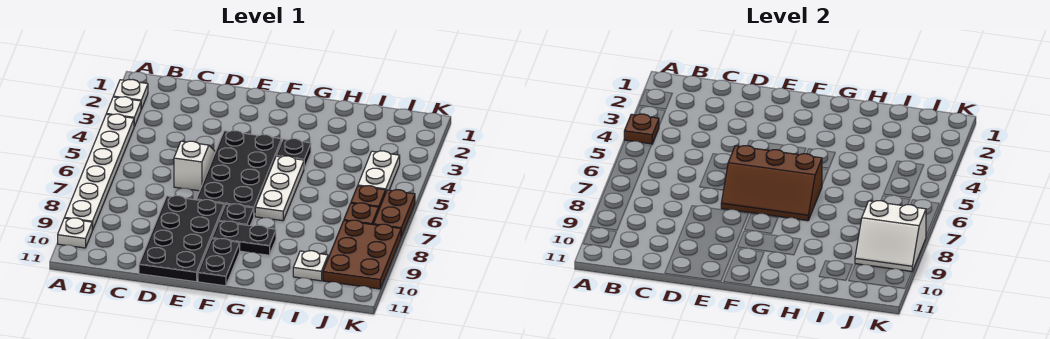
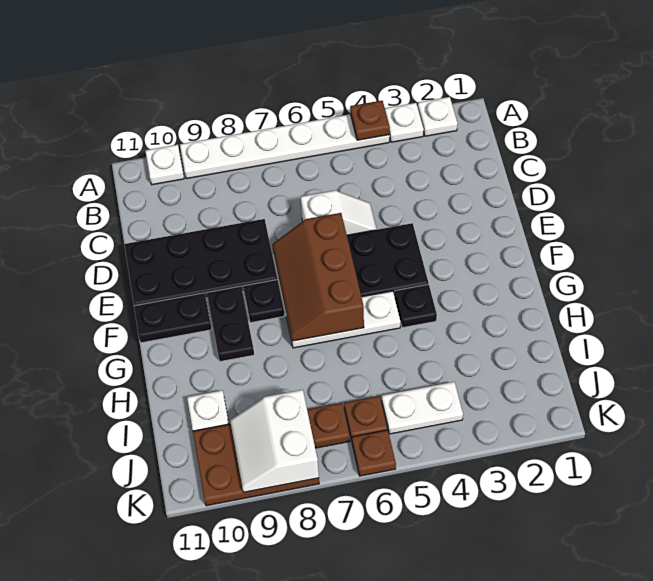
brown 1x2 plate [373,190,415,237] -> brown 1x1 plate [352,430,396,476]

